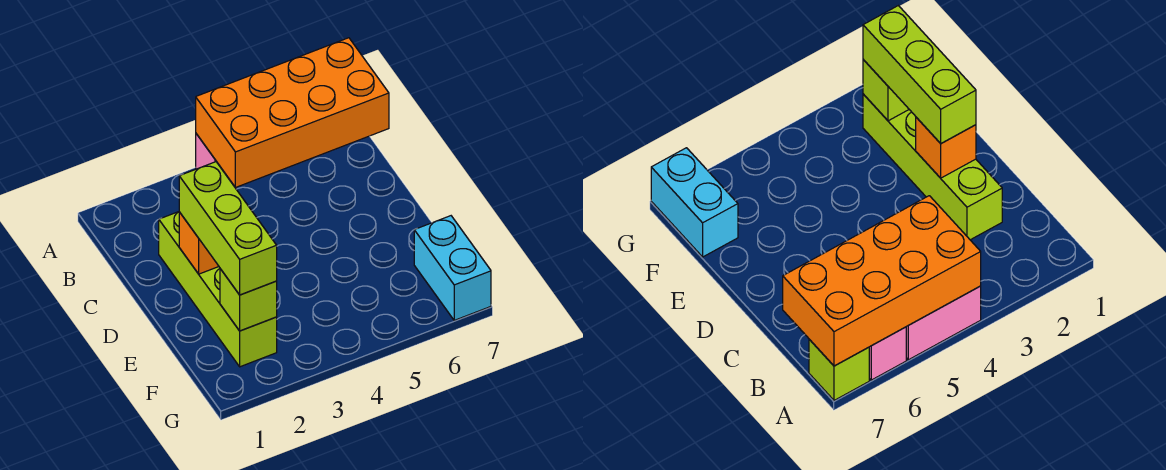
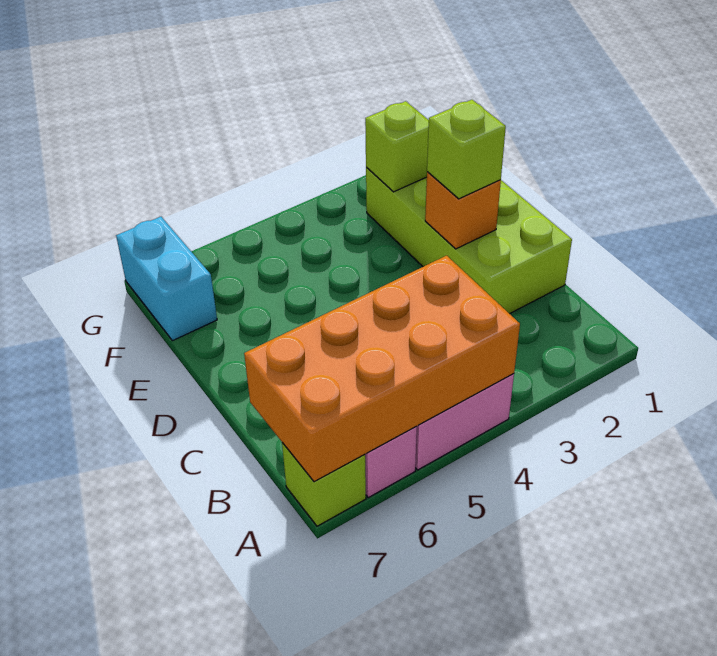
lime 1x4 brick [159,212,277,367] -> lime 2x4 brick [366,168,572,314]
lime 1x3 brick [179,162,277,295] -> lime 1x1 brick [427,100,506,199]

